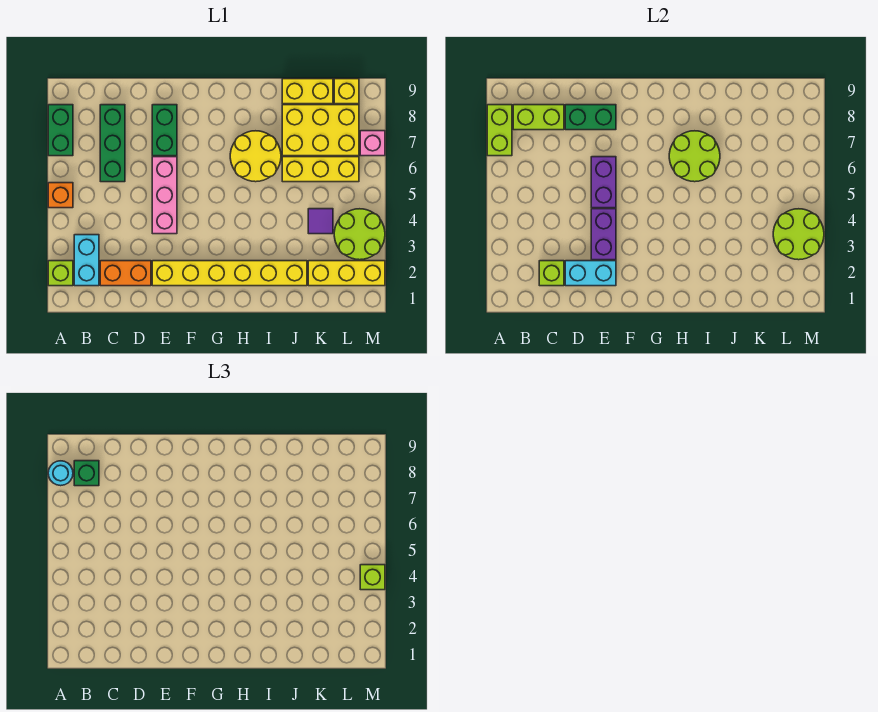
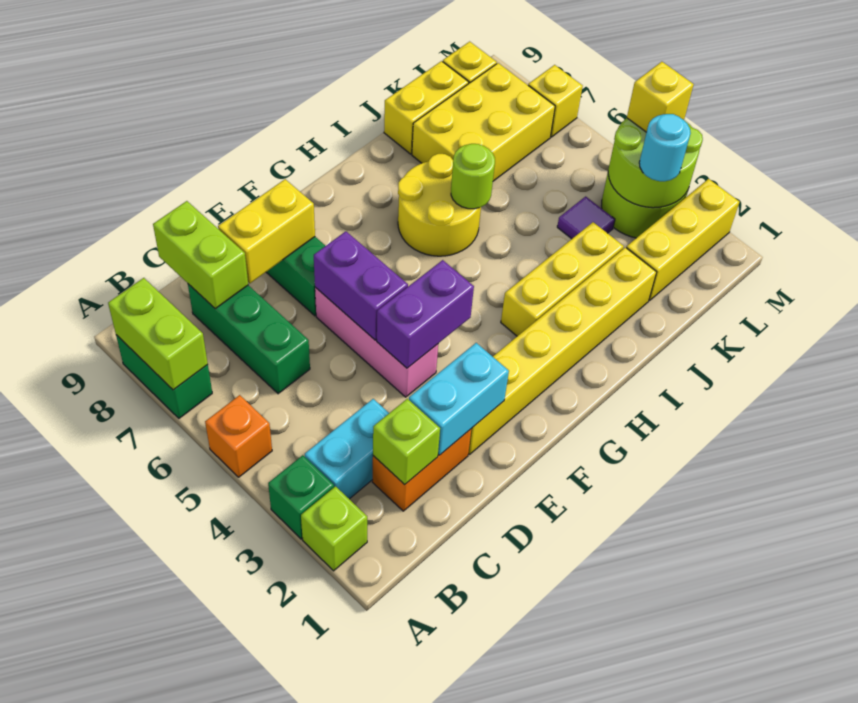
cyan 1x1 round brick [48,461,73,486] -> cyan 1x1 round brick moved to [639,114,691,181]
cyan 1x2 brick [74,235,99,286] -> cyan 1x2 brick turned to [305,399,389,499]
lime 1x2 brick [513,105,564,130] -> lime 1x2 brick turned to [153,201,248,308]
green 1x1 brick [74,461,99,486] -> green 1x1 brick moved to [268,455,334,539]
green 1x2 brick [565,105,616,130] -> yellow 1x2 brick [218,179,315,283]
purple 1x2 brick [591,209,616,260] -> purple 1x2 brick turned to [377,260,474,368]
lime 2x2 round brick [669,131,720,182] -> lime 1x1 round brick [451,144,495,209]
yellow 1x3 brick [282,157,359,182] -> yellow 1x3 brick moved to [501,222,624,336]
lime 1x1 brick [360,565,385,590] -> yellow 1x1 brick [627,62,694,132]
pink 1x1 brick [360,131,385,156] -> yellow 1x1 brick [528,65,583,137]

